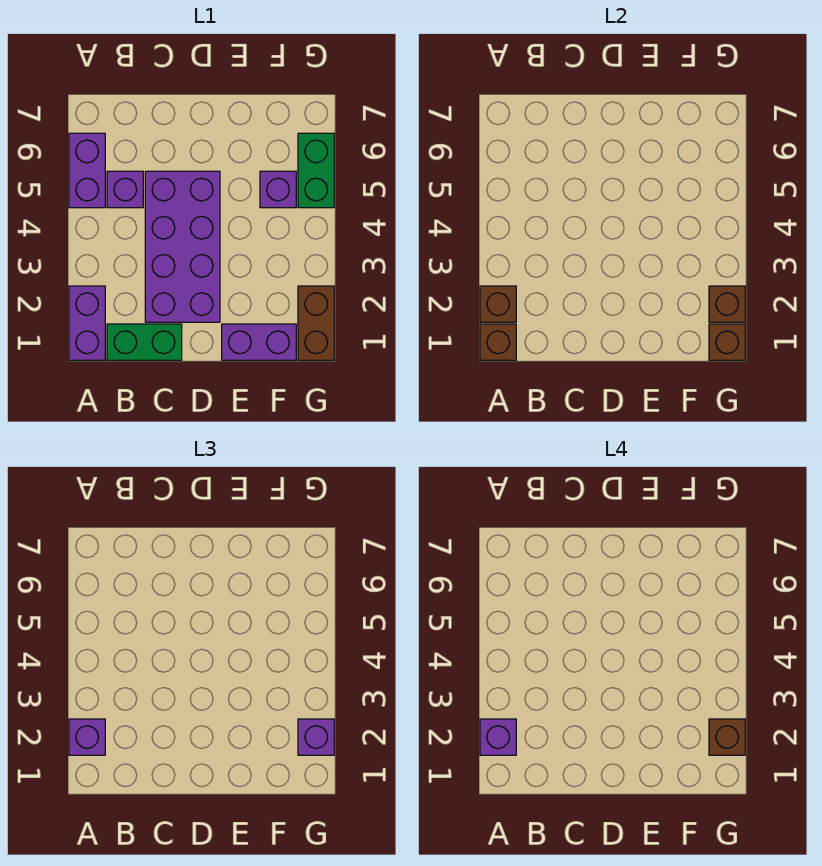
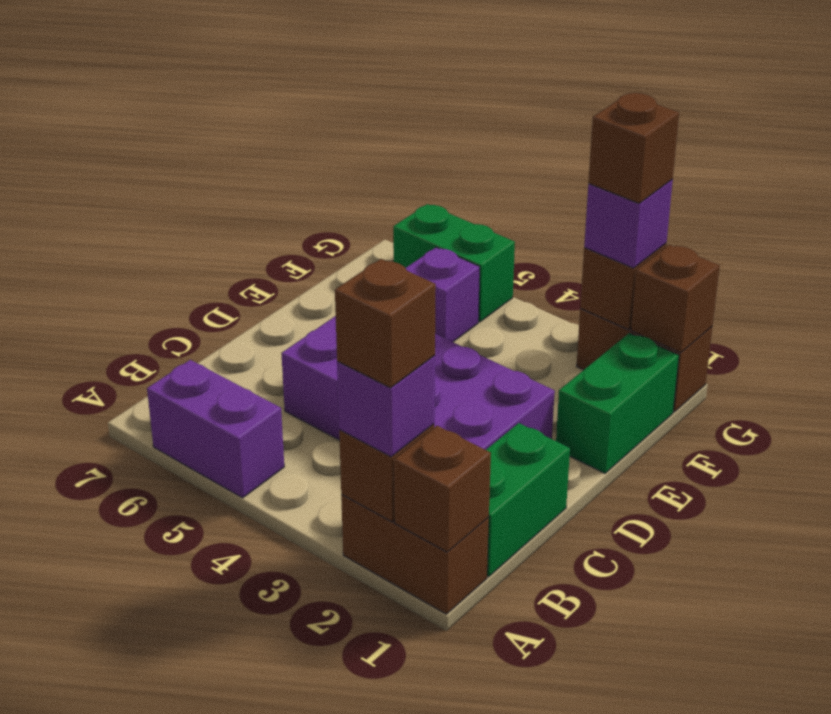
purple 1x2 brick [69,286,105,360] -> brown 1x2 brick [341,495,489,614]
purple 1x1 brick [480,719,516,755] -> brown 1x1 brick [335,259,436,388]
purple 1x1 brick [107,171,143,208] -> none
purple 1x2 brick [222,324,296,360] -> green 1x2 brick [556,333,679,473]

